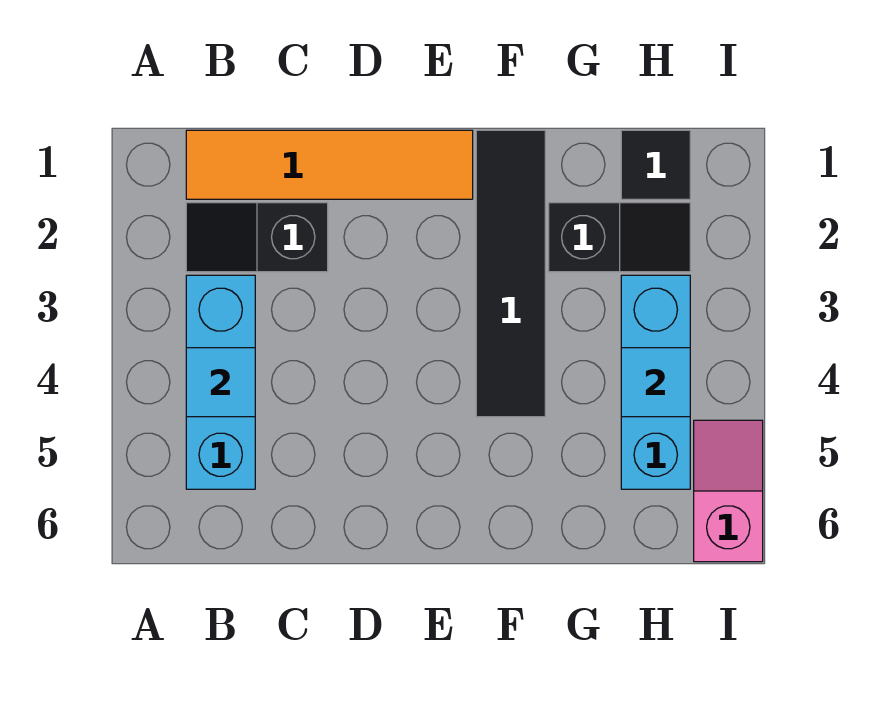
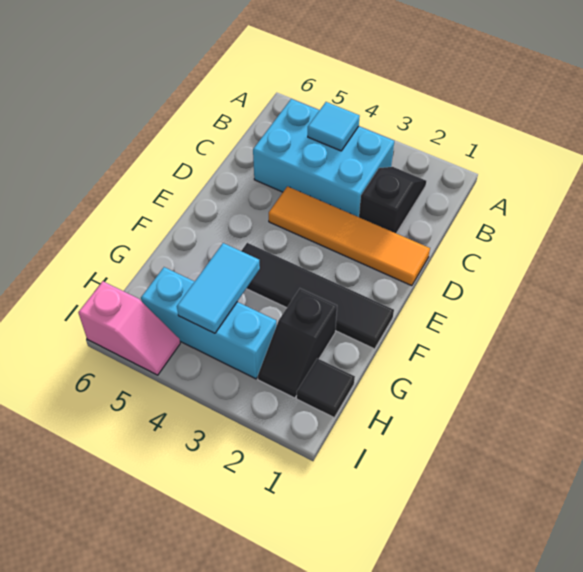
orange 1x4 tile [186,130,473,199] -> orange 1x4 tile turned to [269,186,430,286]
cyan 1x3 brick [186,275,255,489] -> cyan 2x3 brick [253,99,394,217]
cyan 1x1 tile [621,348,690,417] -> cyan 1x2 tile [177,243,260,333]

